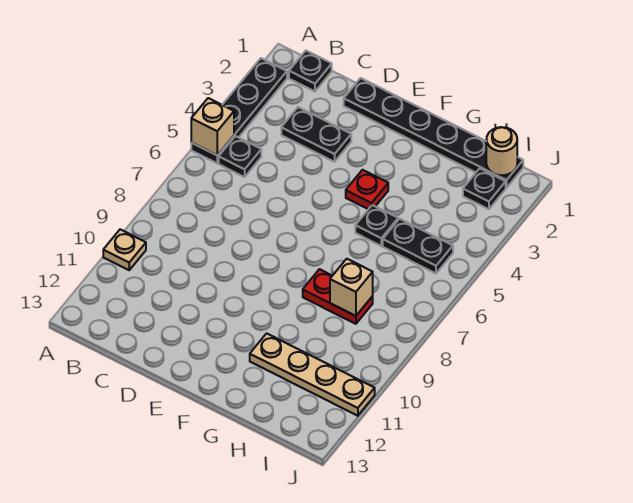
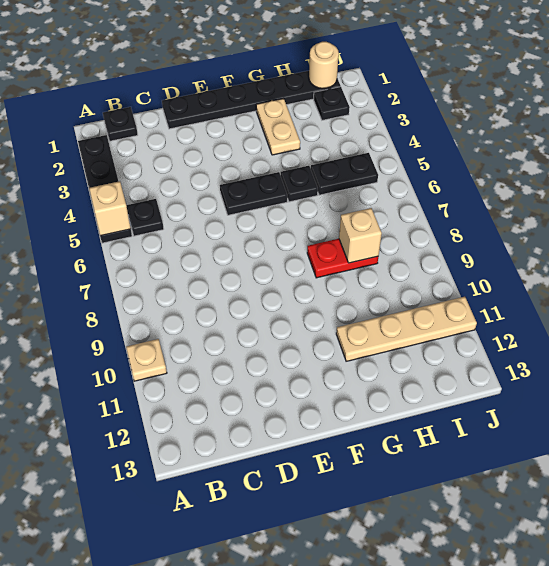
black 1x2 plate [281,107,351,162] -> black 1x2 plate moved to [220,172,287,215]
red 1x1 plate [346,170,388,209] -> none
none -> tan 1x2 plate [256,98,300,155]

